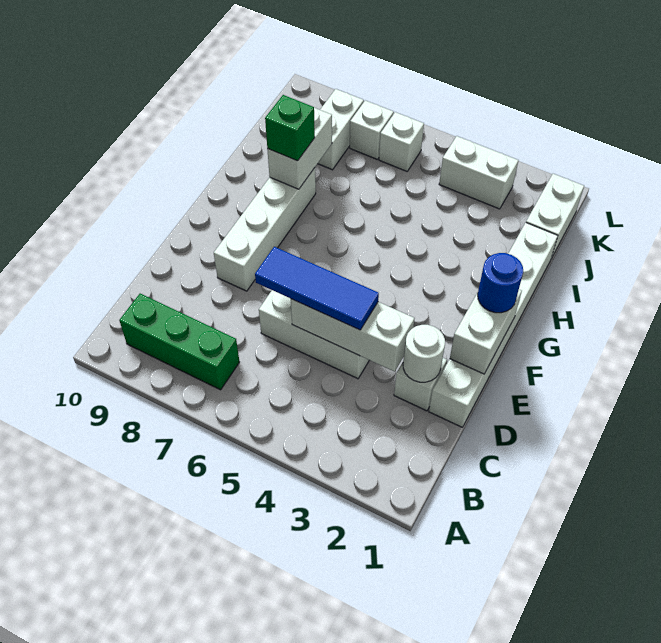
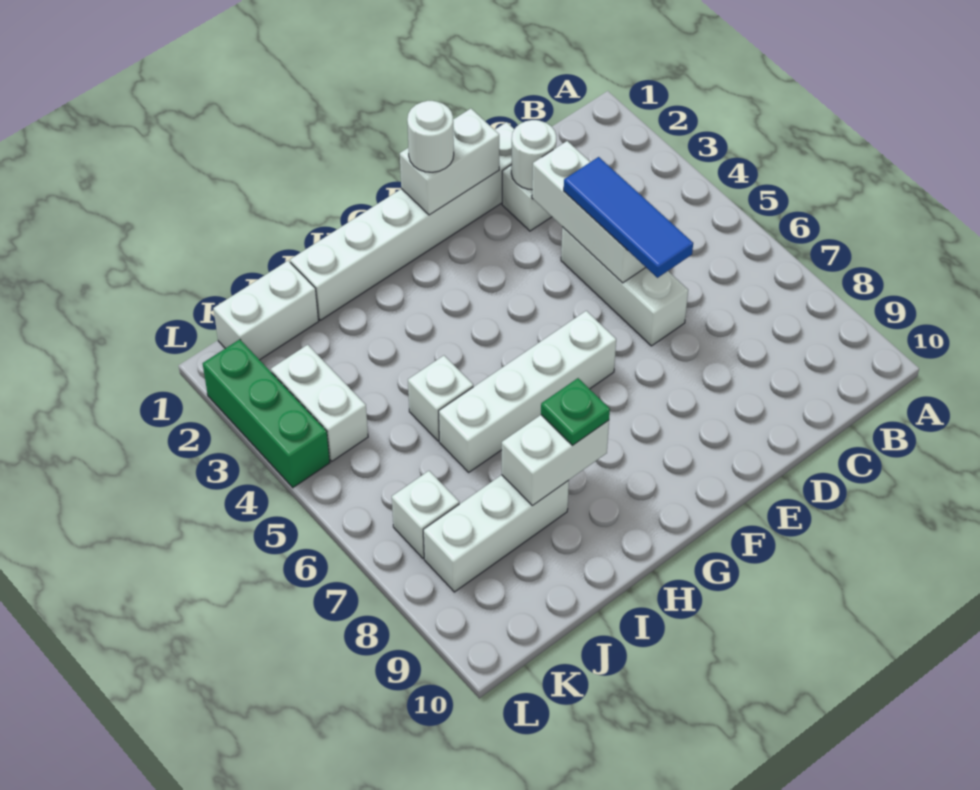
green 1x3 brick [119,294,239,390] -> green 1x3 brick moved to [203,339,330,488]
white 1x4 brick [214,168,316,291] -> white 1x4 brick moved to [439,311,616,472]
blue 1x1 round brick [478,253,523,313] -> white 1x1 round brick [407,101,454,172]
green 1x1 brick [265,95,315,161] -> green 1x1 plate [541,378,610,445]
white 1x2 brick [318,89,364,170] -> white 1x3 brick [423,475,569,592]
white 1x1 brick [379,112,424,171] -> white 1x1 brick moved to [408,356,473,441]

